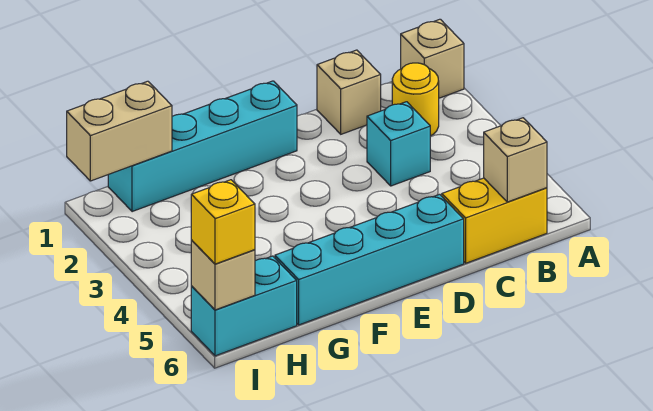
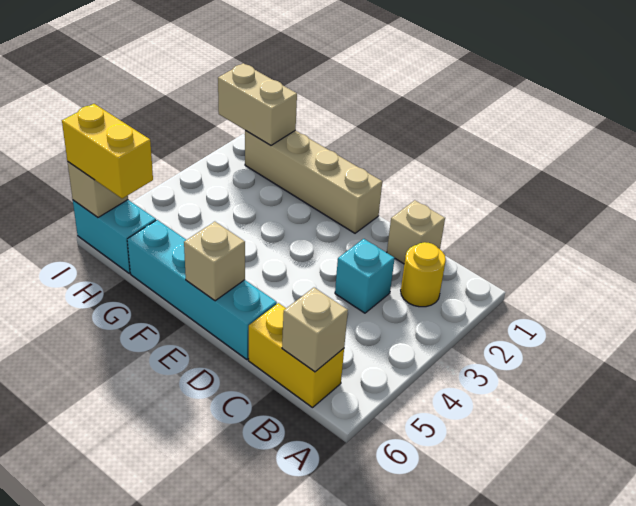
tan 1x1 brick [401,19,464,98] -> tan 1x1 brick moved to [184,222,245,301]
cyan 1x4 brick [108,81,297,212] -> tan 1x4 brick [245,130,382,233]
yellow 1x1 brick [191,180,255,264] -> yellow 1x2 brick [62,104,153,199]

